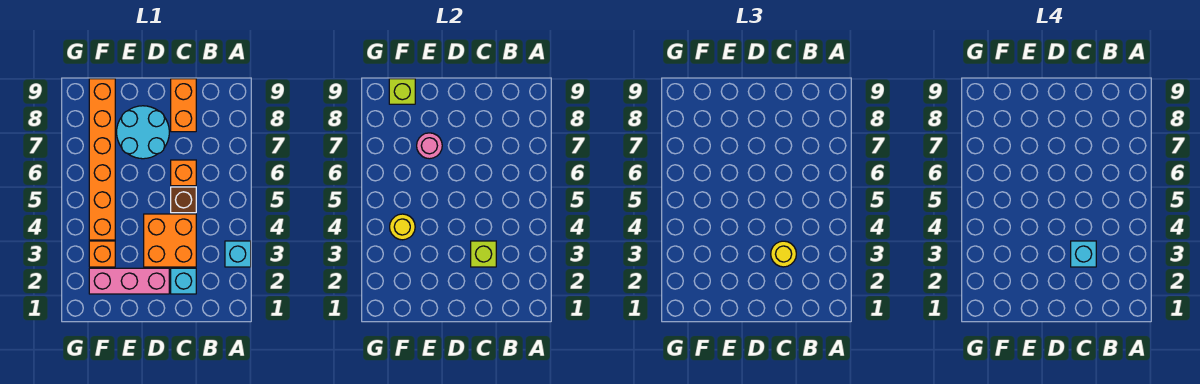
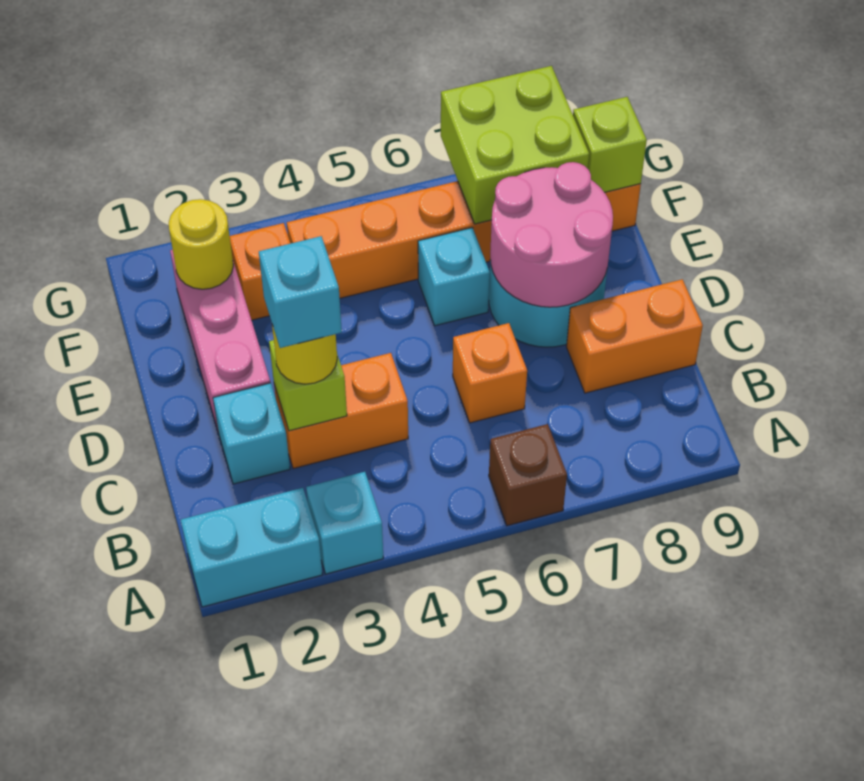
none -> cyan 1x2 brick [181,488,322,607]
orange 2x2 brick [144,214,196,267] -> orange 1x2 brick [274,353,408,469]
brown 1x1 brick [171,187,196,213] -> brown 1x1 brick moved to [489,424,567,526]
none -> cyan 1x1 brick [418,228,490,326]
pink 1x1 round brick [417,133,442,159] -> pink 2x2 round brick [490,162,613,307]
yellow 1x1 round brick [390,214,415,240] -> yellow 1x1 round brick moved to [169,199,233,289]
none -> lime 2x2 brick [441,66,589,224]

